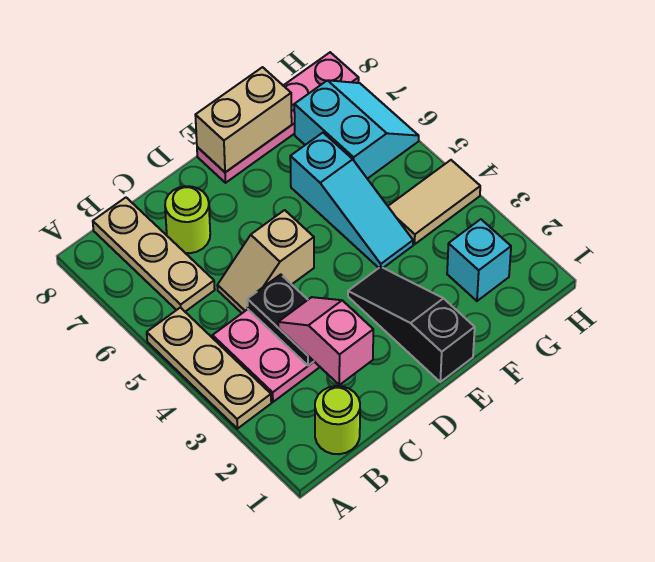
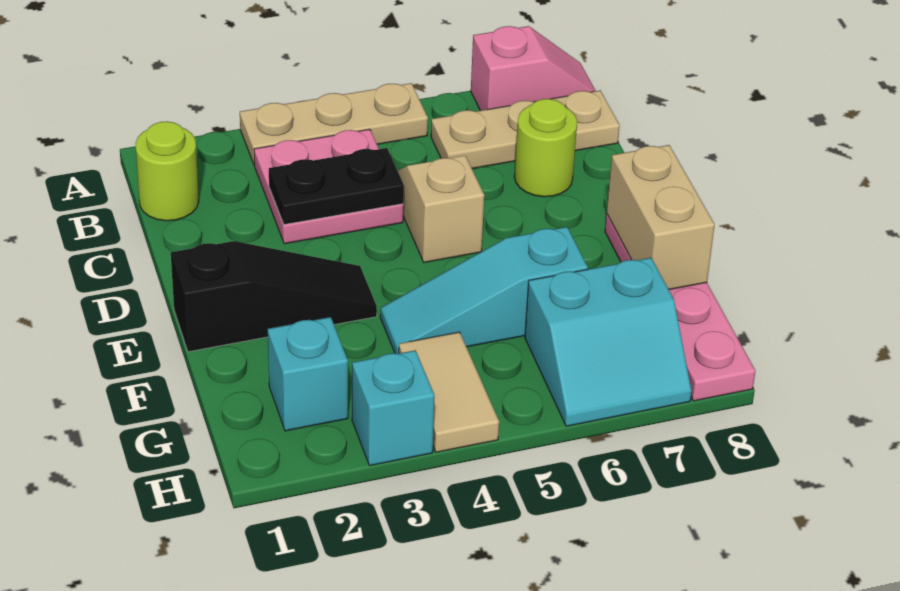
pink 1x2 slope [278,297,373,385] -> pink 1x2 slope moved to [471,26,596,111]
none -> cyan 1x1 brick [352,350,435,466]

